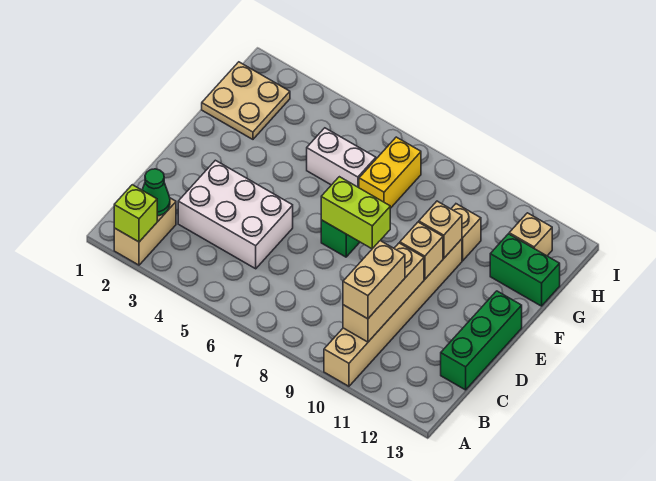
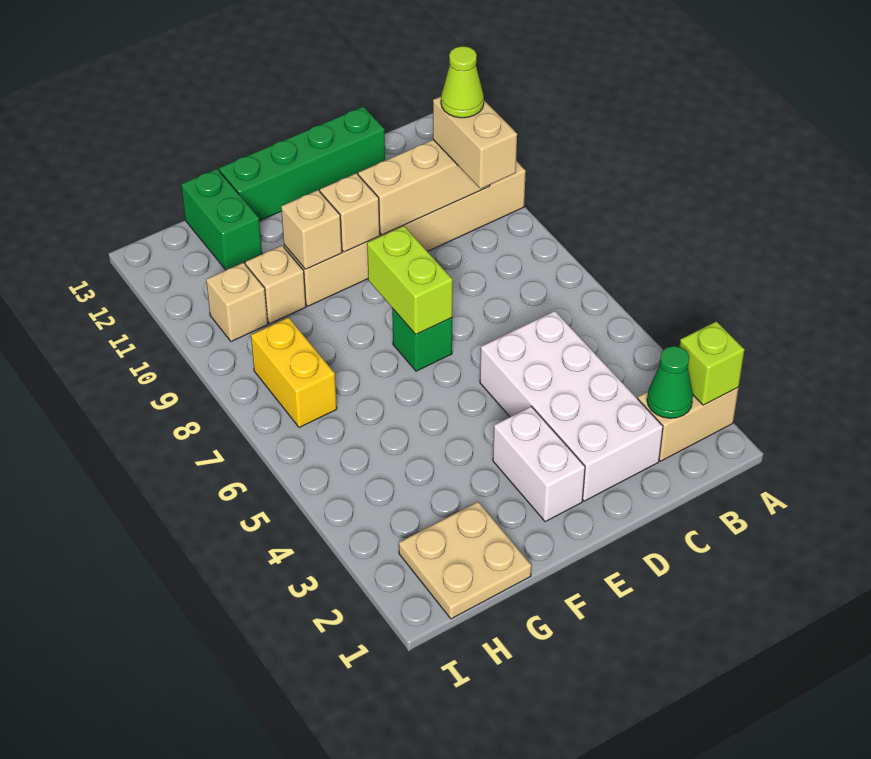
tan 1x2 brick [343,241,405,319] -> tan 1x2 brick turned to [433,96,517,189]
none -> lime 1x1 cone [441,46,484,118]
white 2x3 brick [178,160,293,269] -> white 2x4 brick [480,311,663,501]
green 1x3 brick [441,291,522,390] -> green 1x4 brick [219,107,385,221]
white 1x2 brick [307,128,376,188] -> white 1x2 brick moved to [493,406,585,522]
yellow 1x2 brick [359,137,421,208] -> yellow 1x2 brick turned to [251,318,337,428]
tan 1x1 brick [509,213,552,256] -> tan 1x1 brick moved to [206,263,268,341]

